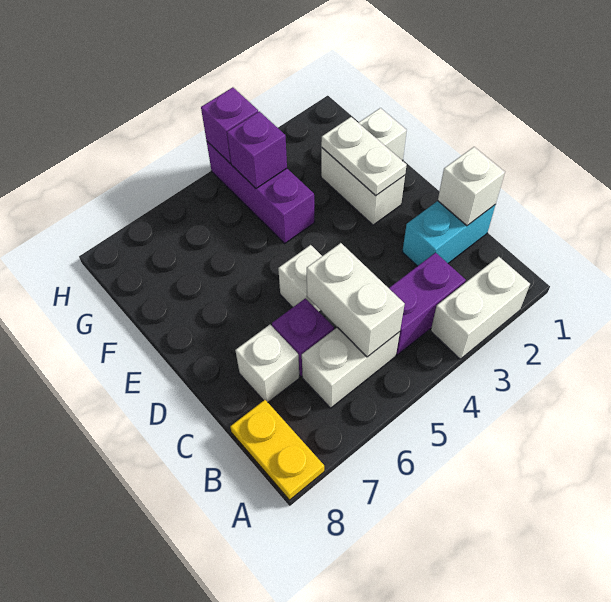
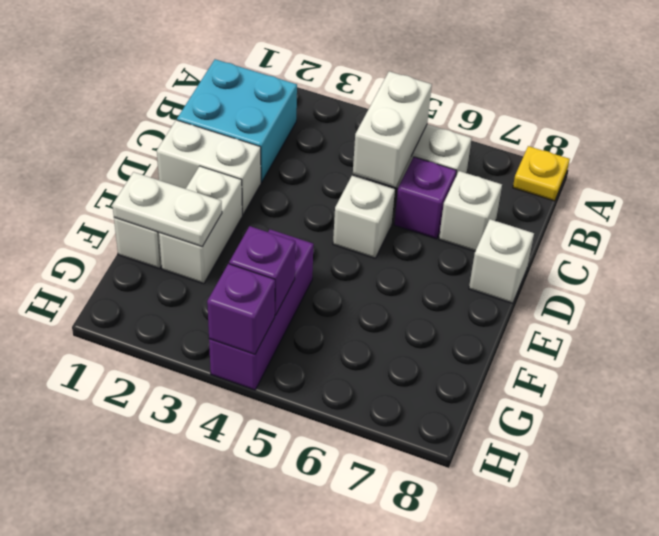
white 1x2 brick [431,257,530,359] -> white 1x2 brick moved to [157,120,261,215]
yellow 1x2 plate [230,400,324,500] -> yellow 1x1 plate [513,146,570,201]
purple 1x2 brick [389,253,466,355] -> none
cyan 1x2 brick [402,201,495,266] -> cyan 2x2 brick [177,59,297,182]
white 1x1 brick [438,147,505,226] -> white 1x1 brick moved to [469,219,534,303]
white 1x2 plate [321,117,407,196] -> white 1x2 plate turned to [112,172,222,246]

